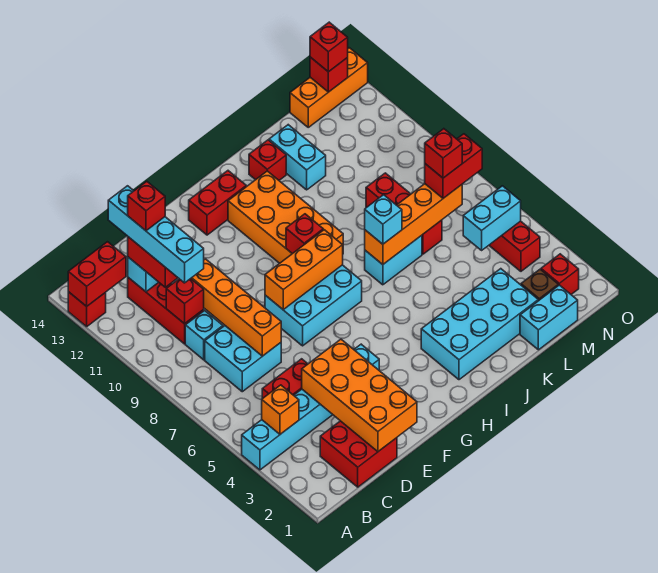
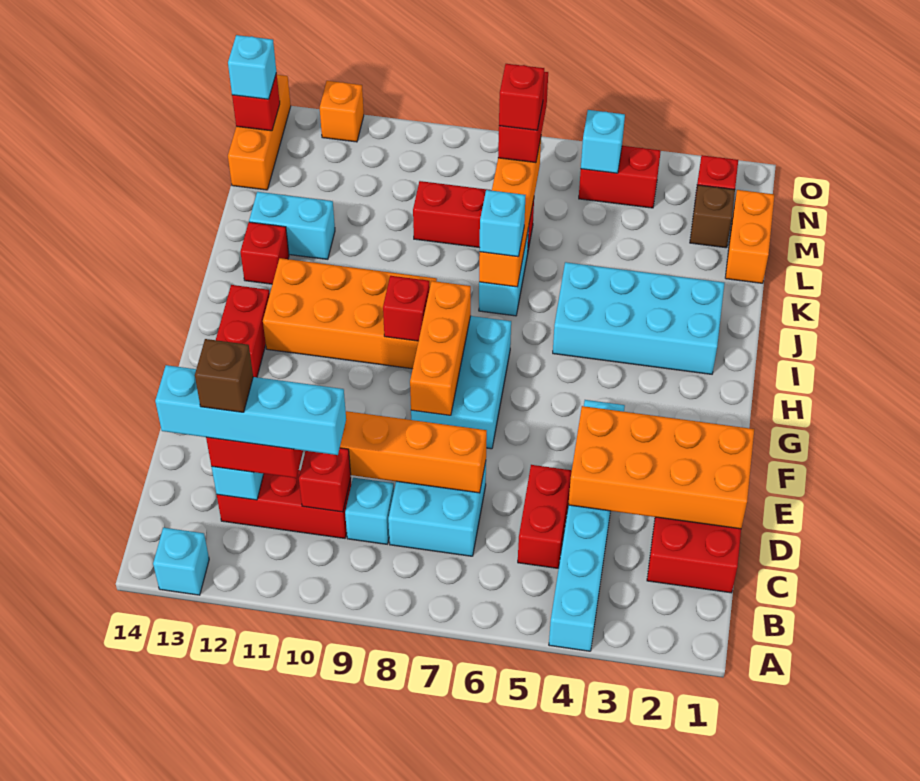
red 1x1 brick [68,292,106,327] -> cyan 1x1 brick [153,528,209,595]
red 1x2 brick [68,242,126,306] -> none
orange 1x1 brick [262,385,299,434] -> orange 1x1 brick moved to [320,81,364,142]
red 1x1 brick [128,181,165,231] -> brown 1x1 brick [195,339,253,412]
cyan 2x4 brick [421,269,538,380] -> cyan 2x4 brick turned to [553,262,724,374]
cyan 1x2 brick [520,285,578,350] -> orange 1x2 brick [725,190,774,283]
cyan 1x2 brick [463,186,521,250] -> cyan 1x1 brick [581,110,625,173]
red 1x1 brick [310,22,348,72] -> cyan 1x1 brick [228,35,276,99]

